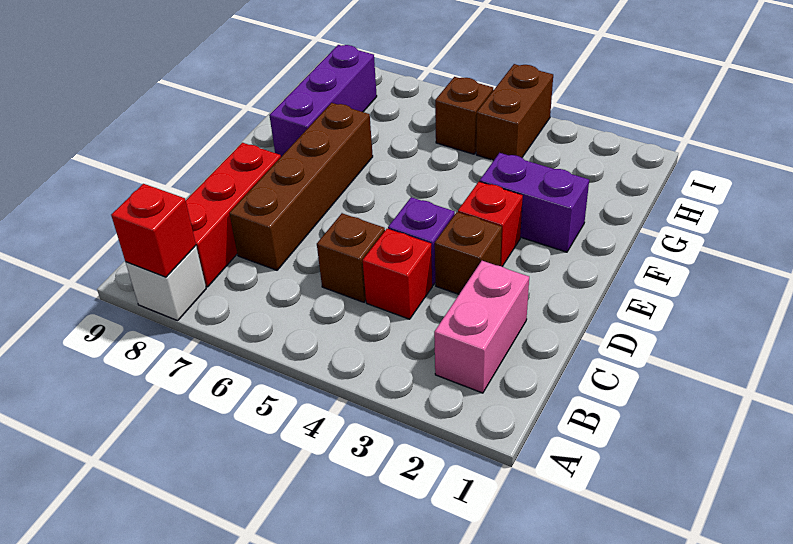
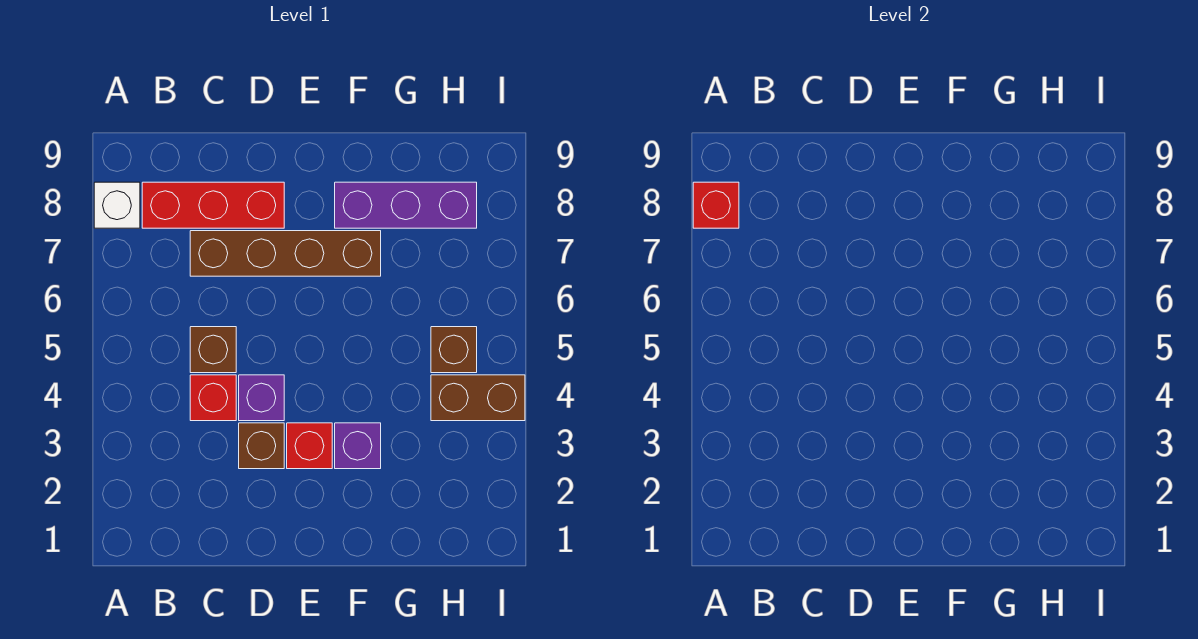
pink 1x2 brick [434,261,529,393] -> none
purple 1x2 brick [480,153,589,252] -> purple 1x1 brick [335,423,381,469]

